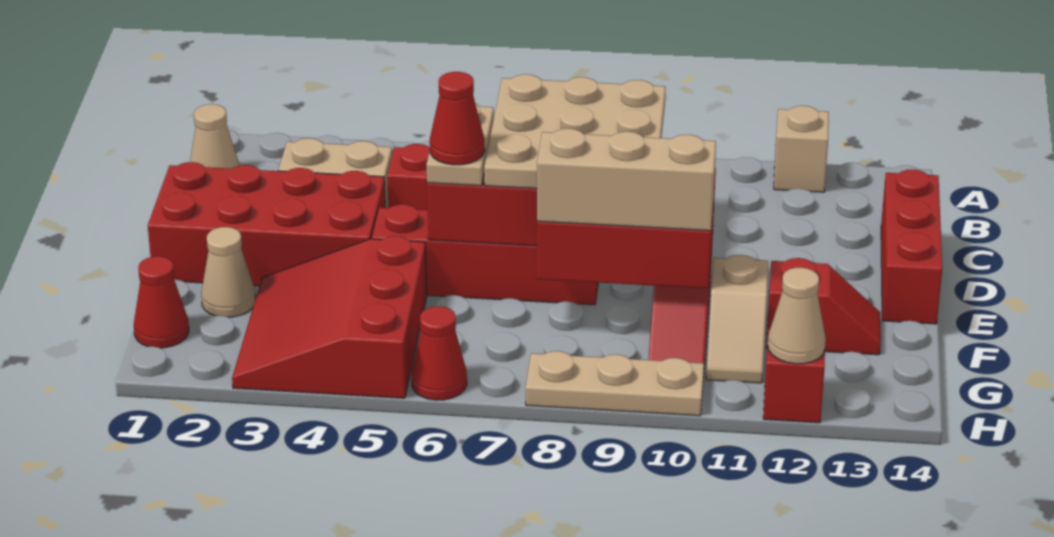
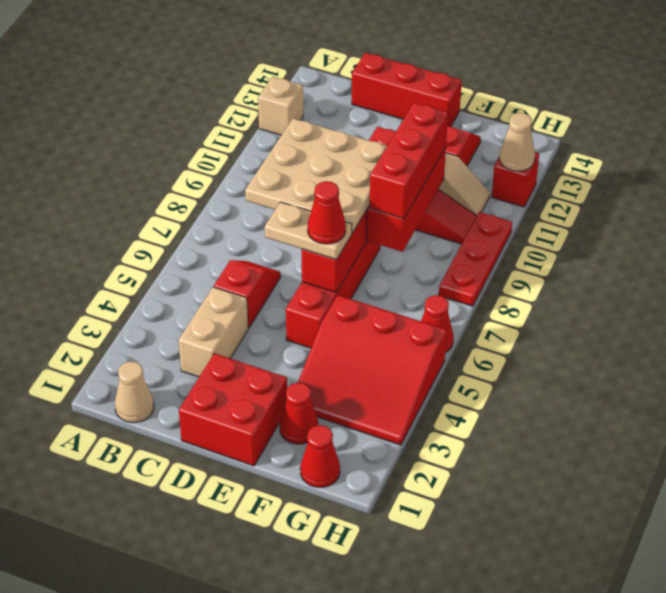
red 2x4 brick [148,162,385,286] -> red 2x2 brick [179,353,287,466]
tan 1x1 cone [201,227,255,317] -> red 1x1 cone [280,383,318,444]
tan 1x3 brick [537,128,716,231] -> red 1x3 brick [369,103,448,219]
tan 1x3 plate [526,351,704,416] -> red 1x3 plate [439,212,512,306]

